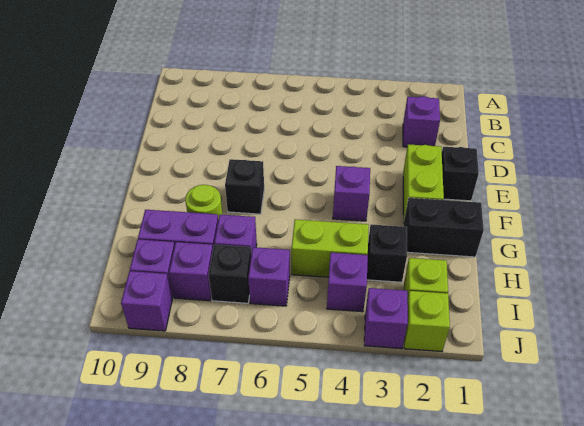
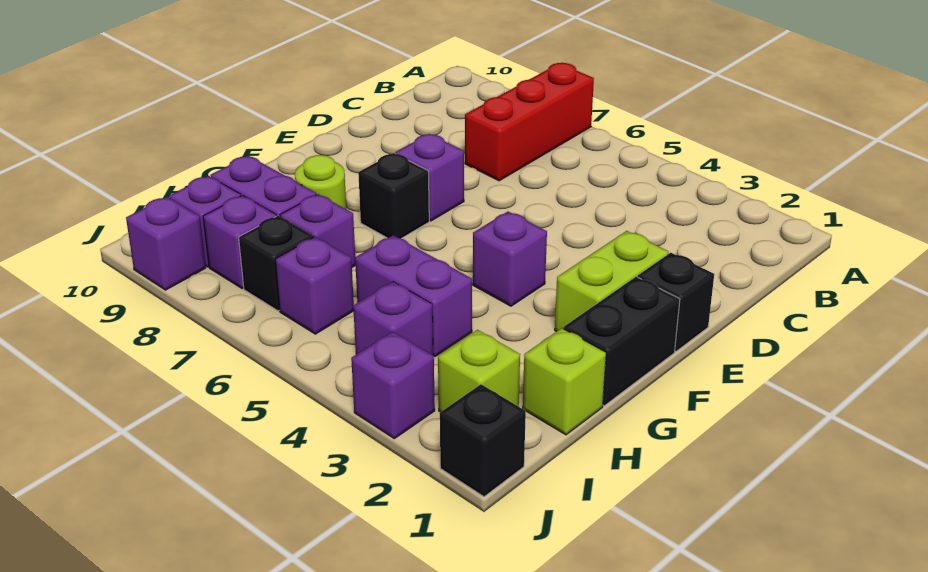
none -> red 1x3 brick [465,63,594,181]
purple 1x1 brick [403,96,440,147] -> purple 1x1 brick moved to [395,134,464,221]
black 1x2 brick [404,198,484,257] -> black 1x2 brick turned to [564,277,680,406]
black 1x1 brick [367,224,407,282] -> black 1x1 brick moved to [440,384,526,497]
lime 1x2 brick [292,219,369,277] -> purple 1x2 brick [355,235,472,356]
lime 1x1 brick [404,291,450,352] -> lime 1x1 brick moved to [523,328,606,435]

